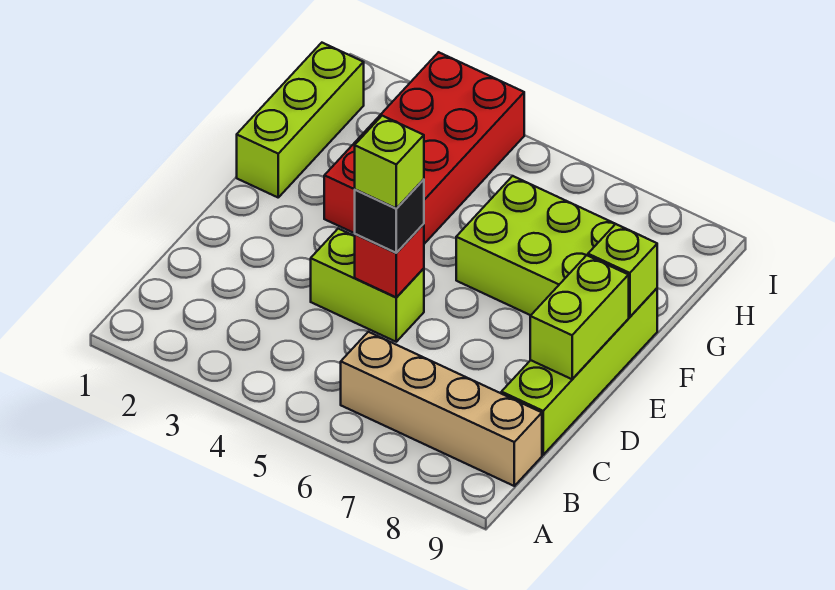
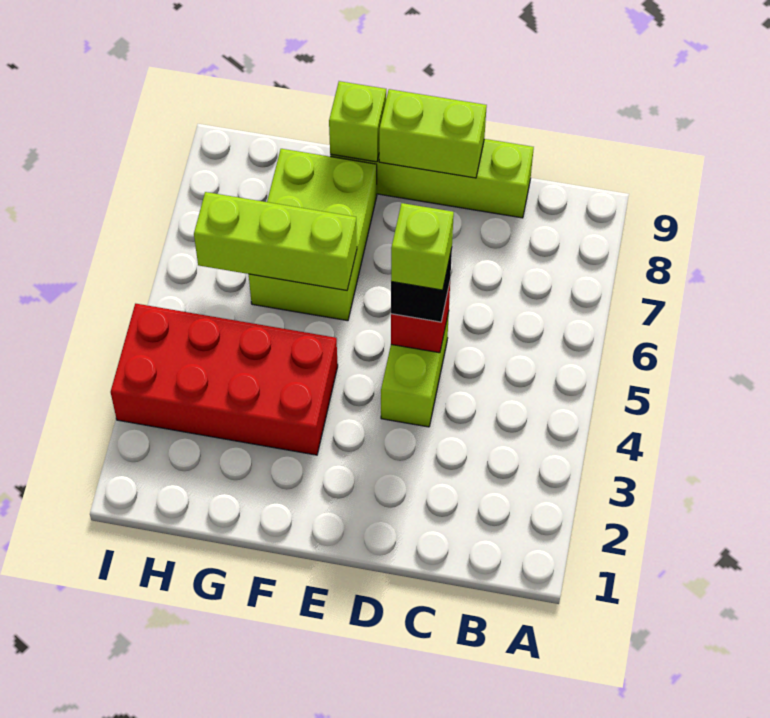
tan 1x4 brick [341,332,542,486] -> none
lime 1x3 brick [237,43,364,197] -> lime 1x3 brick moved to [194,192,357,290]

